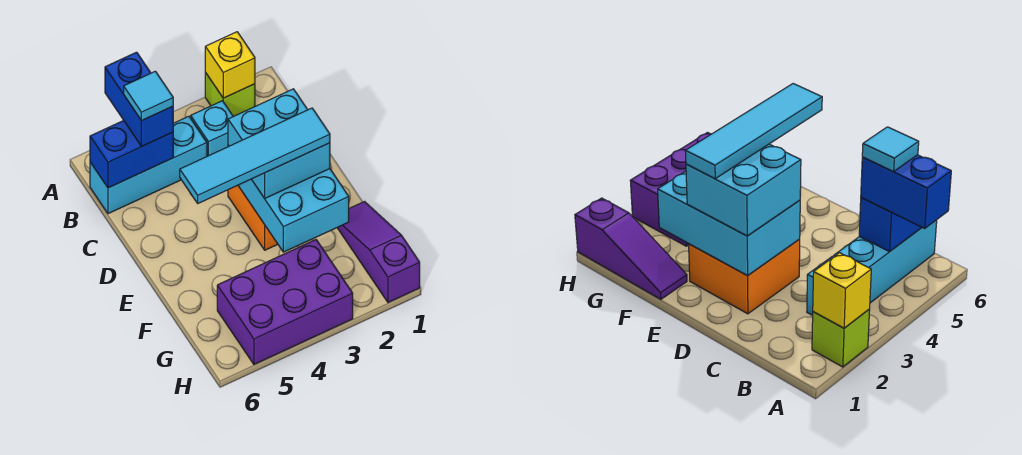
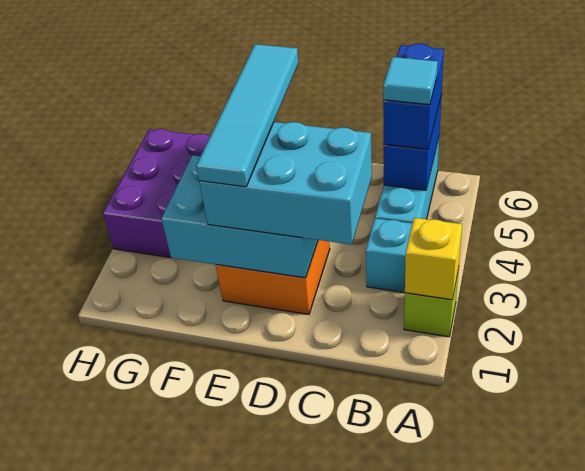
blue 1x2 brick [105,52,173,147] -> blue 1x2 brick turned to [383,44,444,149]
cyan 2x2 brick [228,89,330,198] -> cyan 2x3 brick [199,122,372,245]
purple 1x3 slope [337,202,420,302] -> none

